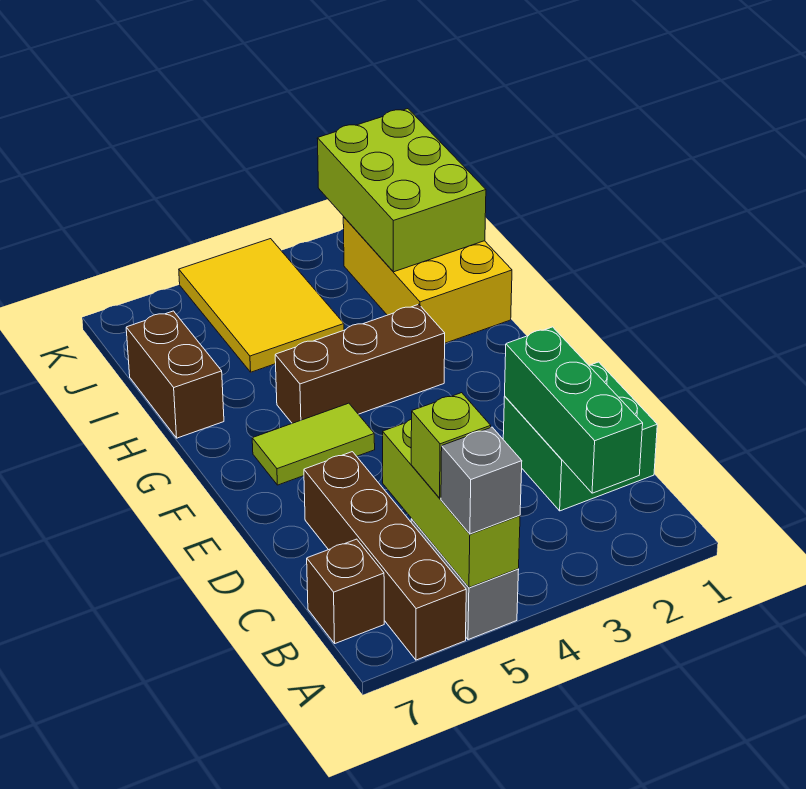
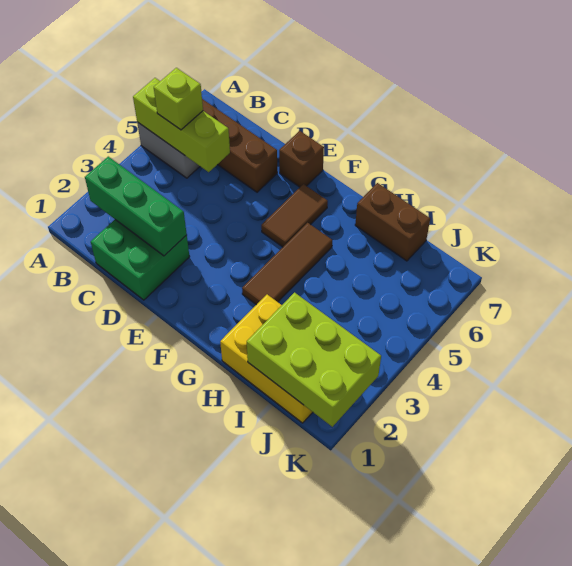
grey 1x1 brick [441,427,522,534] -> none
brown 1x1 brick [307,539,384,643] -> brown 1x1 brick moved to [279,131,324,187]
lime 1x2 tile [252,403,375,485] -> brown 1x2 tile [261,184,328,247]
brown 1x3 brick [275,304,445,423] -> brown 1x3 tile [242,223,332,305]
yellow 2x3 tile [179,239,344,372] -> none

